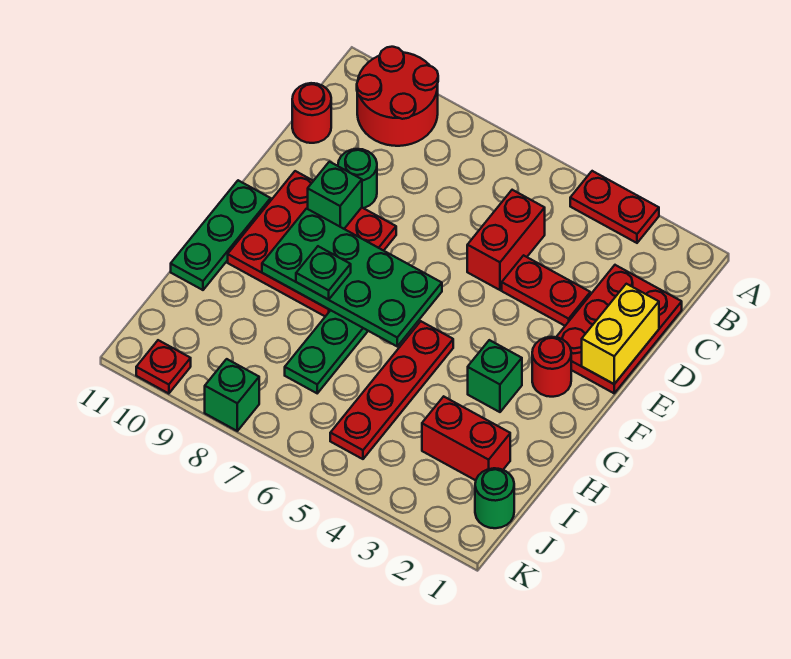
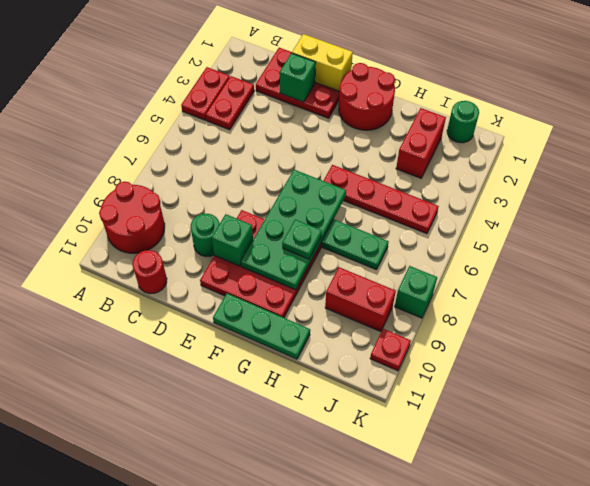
red 1x2 brick [467,190,545,290] -> red 1x2 brick moved to [325,267,396,332]
red 1x2 plate [502,255,590,326] -> red 1x2 plate moved to [206,76,254,130]
red 1x1 round brick [532,337,571,397] -> red 2x2 round brick [339,63,395,130]
green 1x1 brick [468,340,522,412] -> green 1x1 brick moved to [280,53,316,102]

